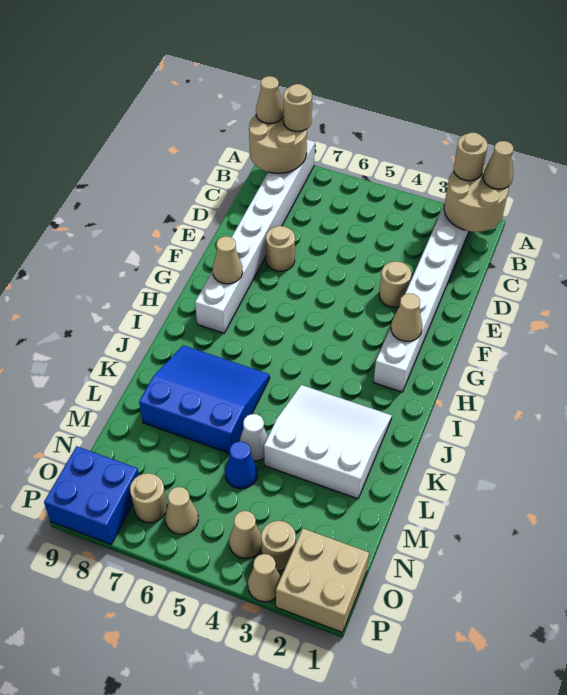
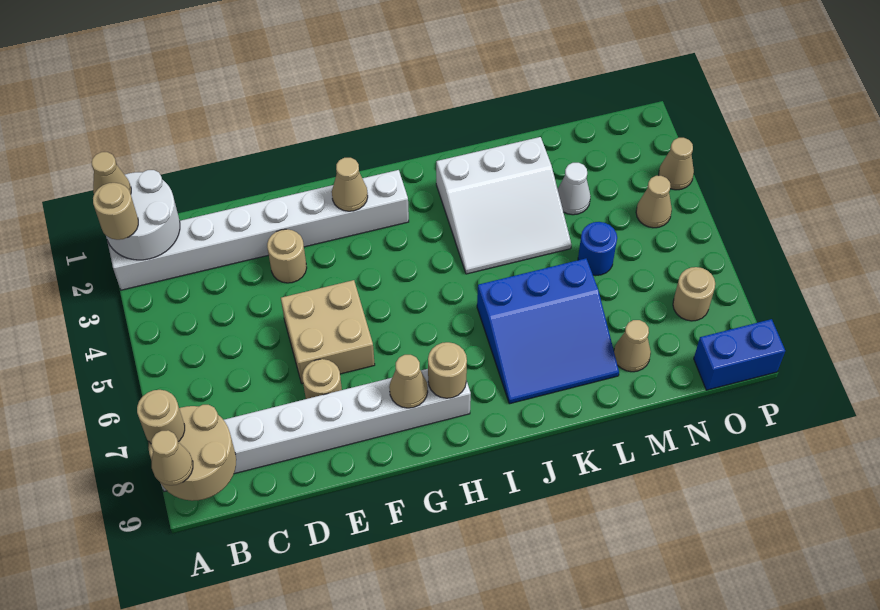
tan 2x2 round brick [444,164,509,232] -> white 2x2 round brick [106,170,180,260]
white 3x3 slope [264,385,392,499] -> white 3x3 slope turned to [436,137,571,274]
blue 3x3 slope [139,345,270,453] -> blue 3x3 slope turned to [477,258,619,404]
white 1x1 cone [239,414,268,461] -> white 1x1 cone moved to [558,163,591,215]
blue 1x1 cone [225,441,257,489] -> blue 1x1 round brick [578,222,617,276]
tan 2x2 brick [276,528,369,633] -> tan 2x2 brick moved to [281,280,375,383]
tan 1x1 round brick [261,521,296,571] -> tan 1x1 round brick moved to [428,342,467,398]
tan 1x1 cone [165,487,198,534] -> tan 1x1 cone moved to [614,320,651,372]
blue 2x2 brick [44,446,139,544] -> blue 1x2 brick [694,319,785,390]

